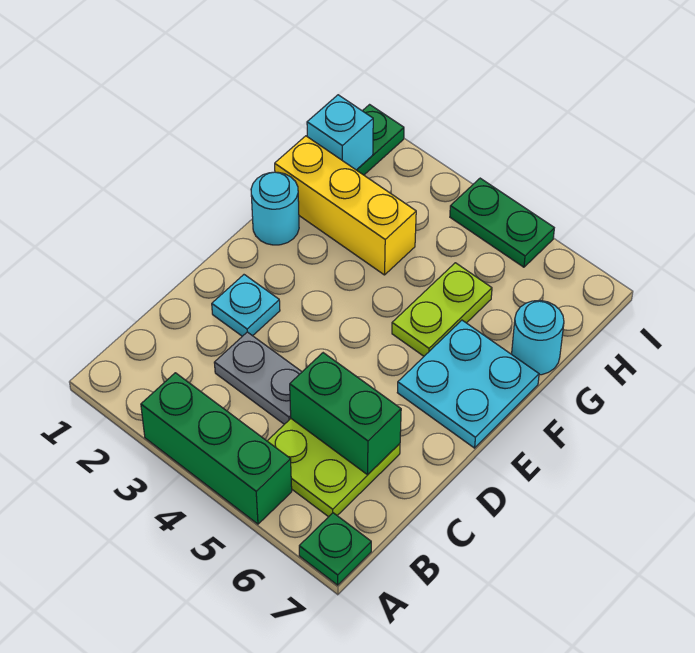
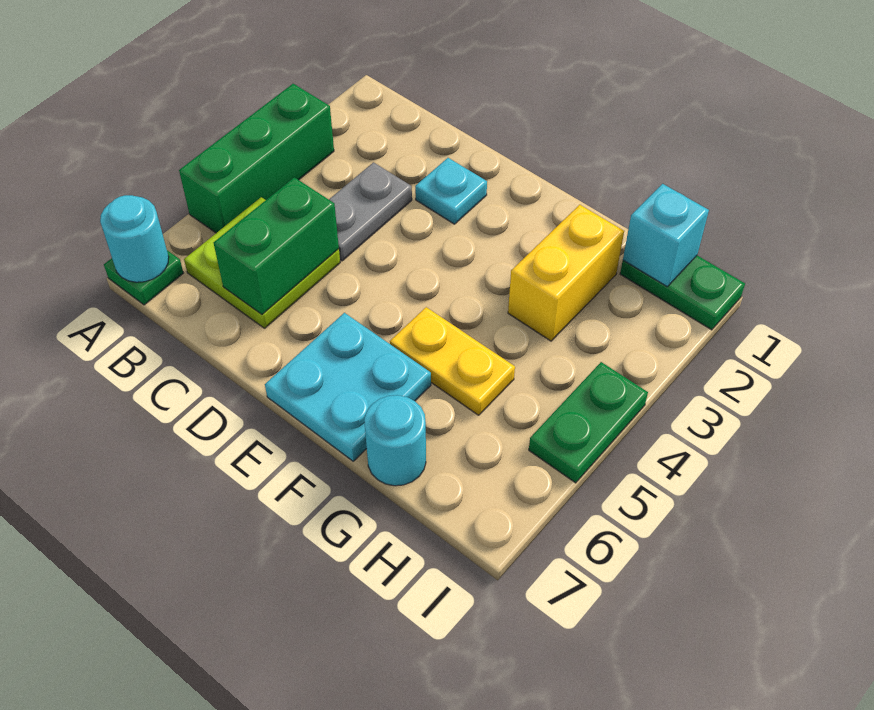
cyan 1x1 round brick [251,172,299,245] -> cyan 1x1 round brick moved to [100,195,169,282]
lime 1x2 plate [392,263,492,356] -> yellow 1x2 plate [390,307,515,415]
yellow 1x3 brick [275,136,416,275] -> yellow 1x2 brick [508,205,624,341]

